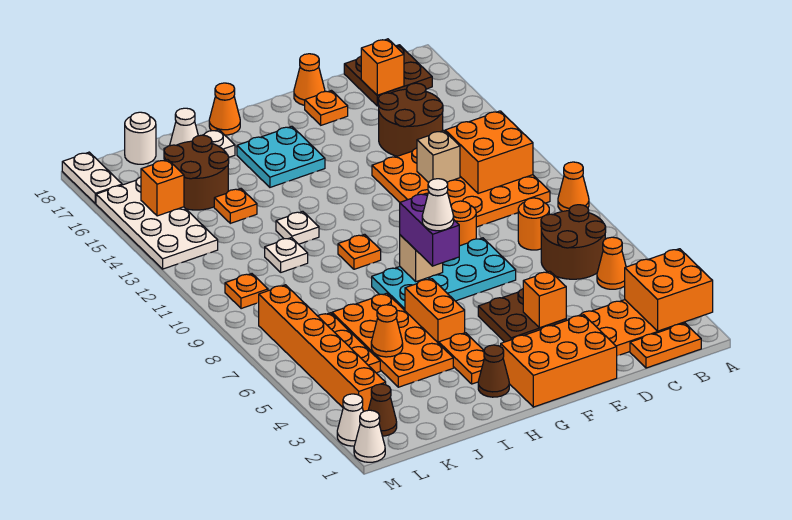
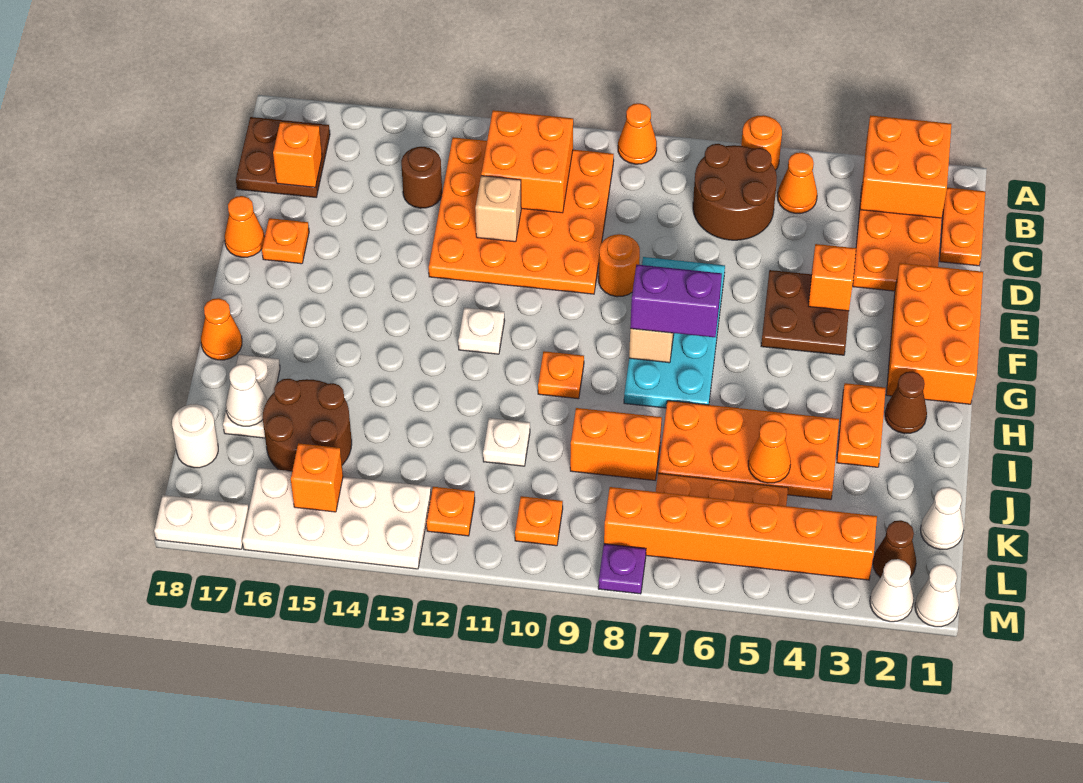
orange 1x1 round brick [518,198,549,250] -> orange 1x1 round brick moved to [741,115,782,170]
brown 2x2 round brick [378,83,443,156] -> brown 1x1 round brick [401,147,442,208]
white 1x1 cone [422,179,454,231] -> white 1x1 cone moved to [920,487,964,549]
cyan 2x2 plate [237,126,325,187] -> none
orange 1x2 plate [439,333,484,384] -> orange 1x2 plate turned to [837,383,886,467]
orange 1x2 brick [405,279,465,343] -> orange 1x2 brick moved to [570,408,662,480]
white 1x1 plate [276,211,319,244] -> white 1x1 plate moved to [458,308,505,354]
orange 1x1 plate [214,189,257,223] -> orange 1x1 plate moved to [426,487,475,536]
none -> purple 1x1 plate [598,544,646,594]

